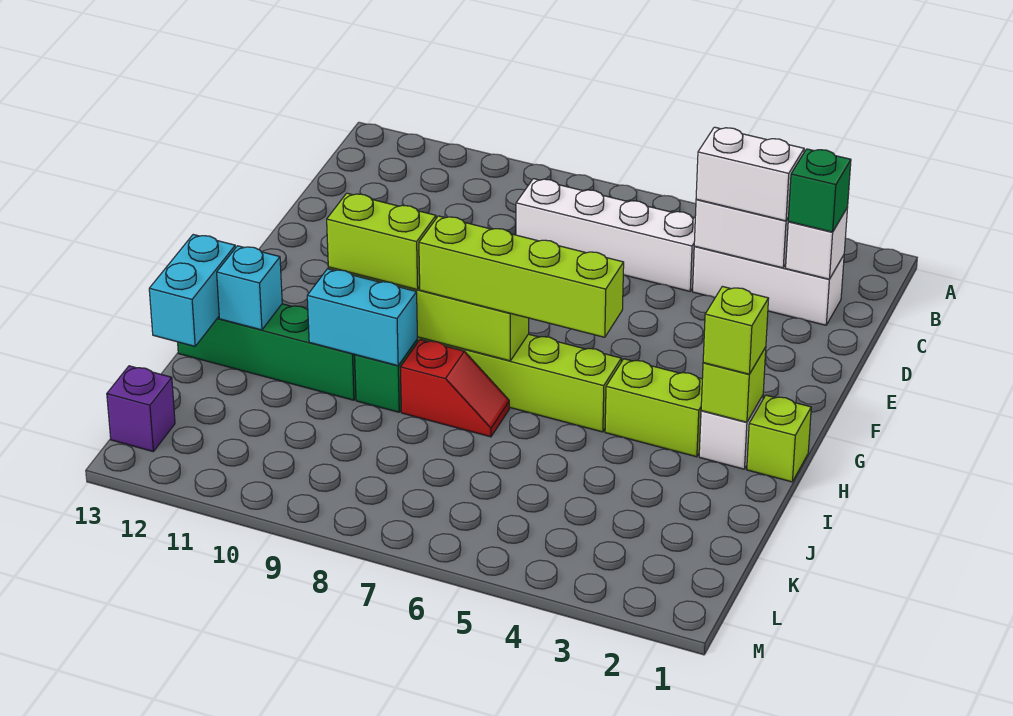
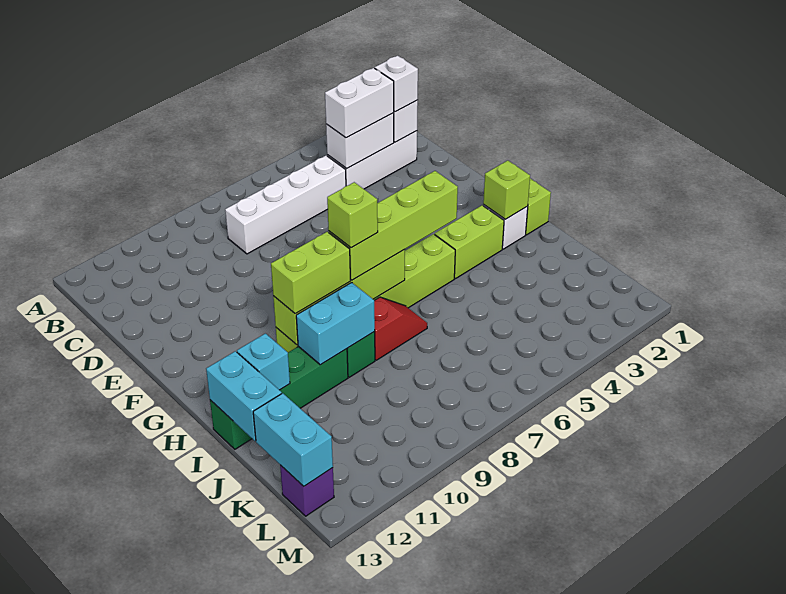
green 1x1 brick [788,149,851,232] -> white 1x1 brick [375,56,418,112]
lime 1x1 brick [703,286,769,374] -> lime 1x1 brick moved to [327,182,378,248]
none -> cyan 1x2 brick [253,393,333,486]

